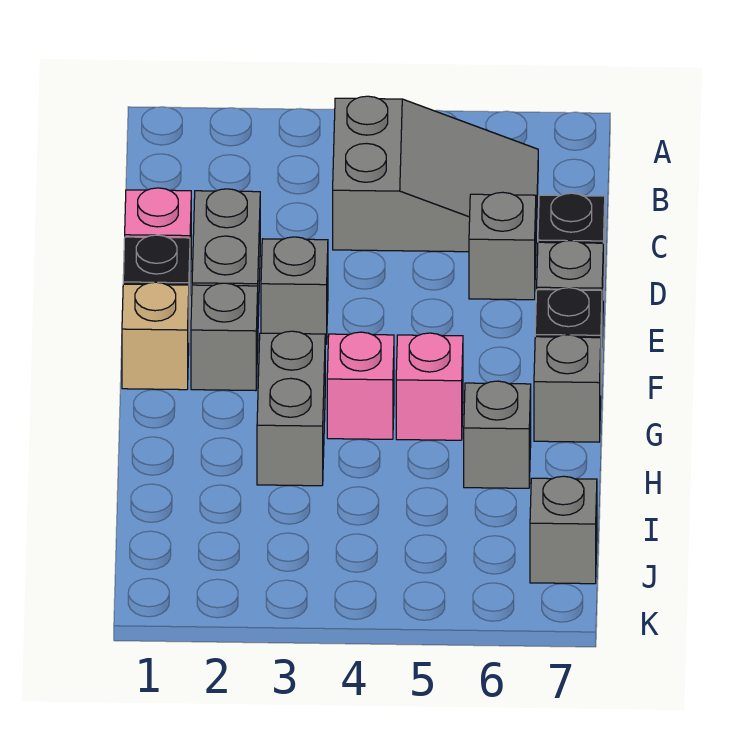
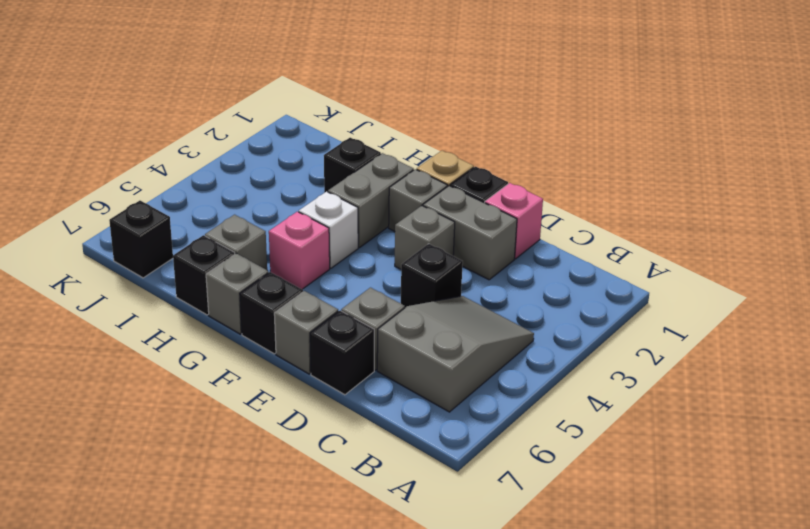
grey 2x3 slope [333,96,538,252] -> grey 2x3 slope turned to [377,296,534,412]
none -> black 1x1 brick [401,244,463,308]
grey 1x2 brick [257,331,325,486] -> grey 1x2 brick turned to [328,153,414,248]
pink 1x1 brick [327,332,394,439] -> white 1x1 brick [299,192,358,268]
none -> black 1x1 brick [324,138,381,193]
none -> black 1x1 brick [173,235,235,315]
grey 1x1 brick [530,476,597,584] -> black 1x1 brick [109,201,173,278]

